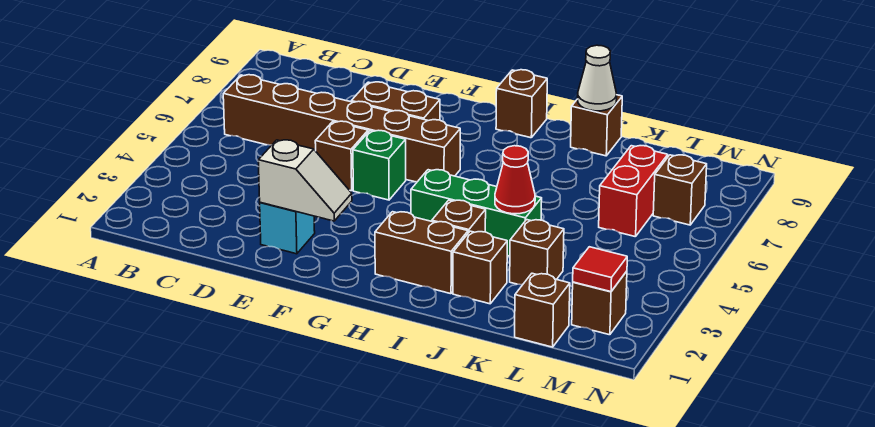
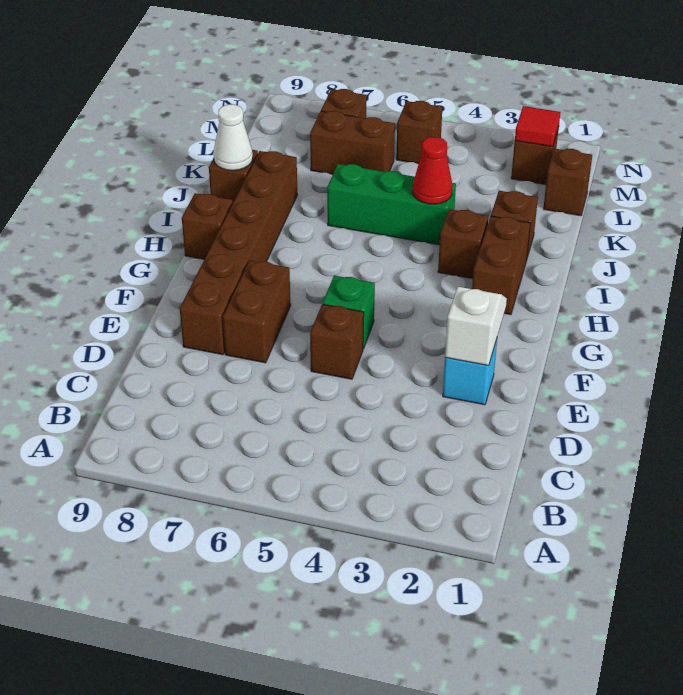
brown 1x6 brick [223,75,460,182] -> brown 1x6 brick moved to [180,151,297,355]
green 1x3 brick [411,170,542,256] -> green 1x3 brick turned to [327,164,456,245]
brown 1x1 brick [510,220,564,285] -> brown 1x1 brick moved to [396,101,442,164]
red 1x2 brick [599,146,668,237] -> brown 1x2 brick [310,111,395,174]

